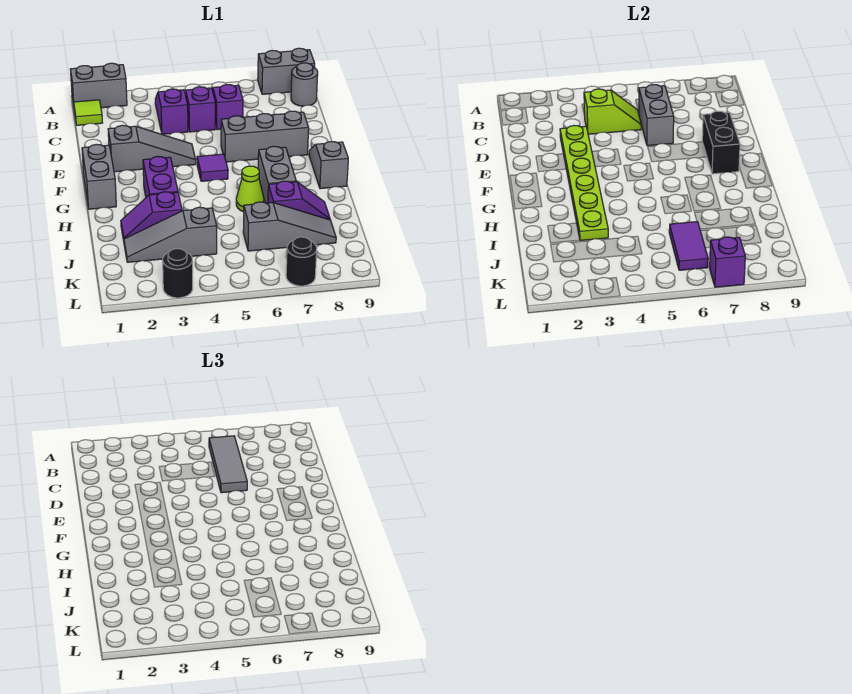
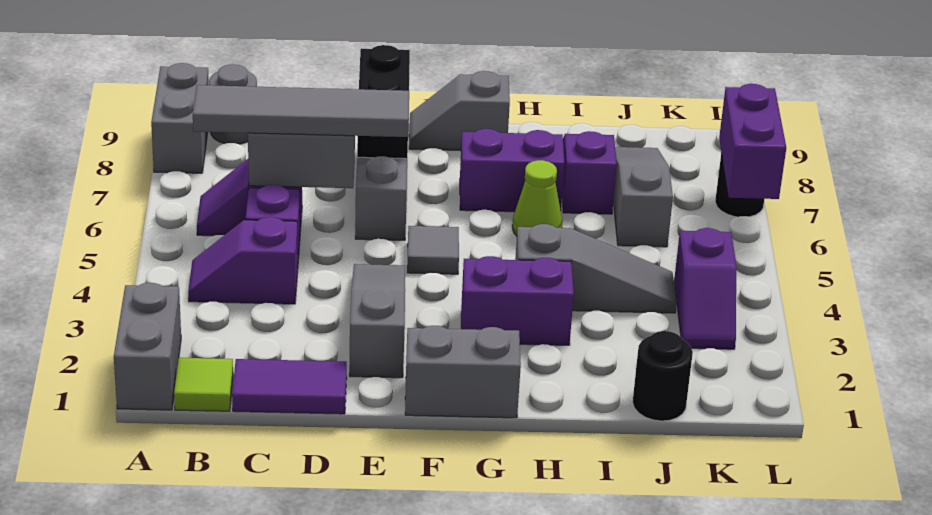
grey 1x3 tile [209,436,247,493] -> grey 1x4 tile [193,85,409,137]
lime 1x2 slope [584,89,641,134] -> none
lime 1x6 plate [560,126,608,241] -> none
black 1x2 brick [702,111,740,174] -> black 1x2 brick turned to [357,45,410,159]
purple 1x1 tile [197,154,228,181] -> grey 1x1 tile [407,226,459,274]
grey 1x2 brick [258,146,296,203] -> purple 1x2 brick [460,129,565,212]
purple 1x2 slope [121,192,182,240] -> purple 1x2 slope moved to [674,228,736,349]
grey 1x3 slope [124,207,217,262] -> grey 1x3 slope turned to [515,224,676,313]
purple 1x2 tile [669,222,708,270] -> purple 1x2 tile moved to [232,359,347,414]
black 1x1 round brick [163,249,193,298] -> black 1x1 round brick moved to [633,331,693,421]
purple 1x1 brick [710,237,745,287] -> purple 1x2 brick [719,84,786,199]

